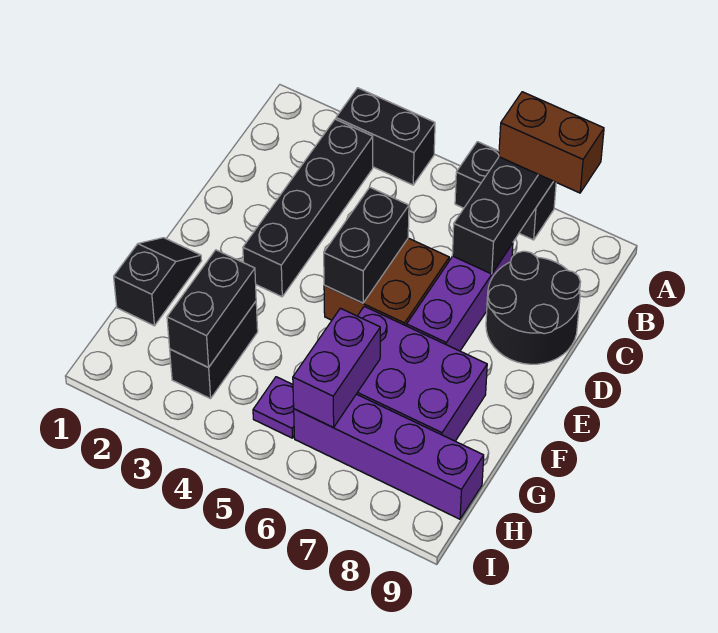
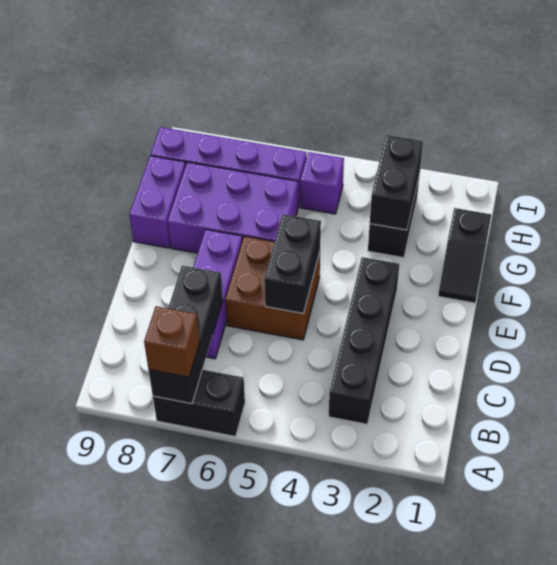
black 1x2 brick [336,88,435,185] -> none
brown 1x2 brick [499,92,604,193] -> brown 1x1 brick [144,306,200,377]
black 2x2 round brick [486,251,580,364] -> none
purple 1x2 brick [293,308,380,427] -> purple 1x2 brick moved to [129,156,186,248]
purple 1x1 plate [253,377,294,438] -> purple 1x1 brick [300,152,344,214]

